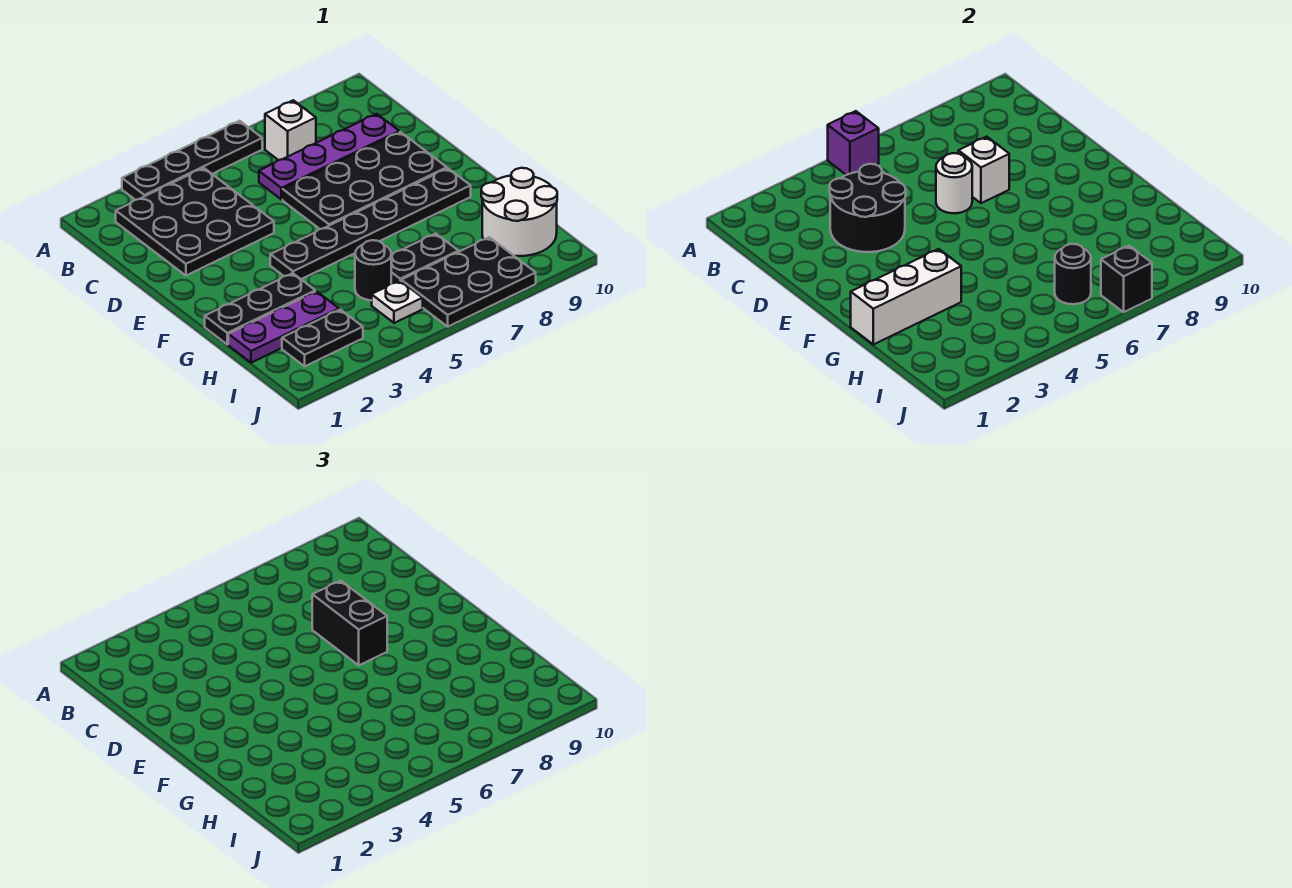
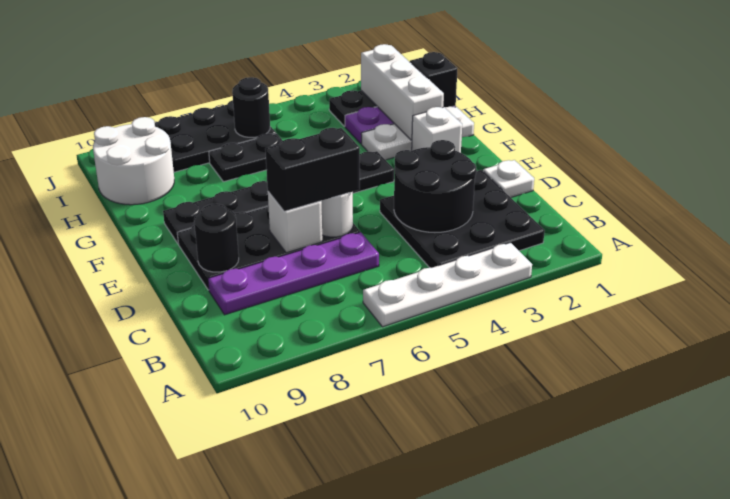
black 1x4 plate [122,121,262,200] -> white 1x4 plate [363,243,532,327]
purple 1x1 brick [828,111,879,175] -> none
white 1x1 brick [265,100,316,160] -> white 1x1 brick moved to [412,107,462,153]
black 1x2 brick [312,581,387,665] -> black 1x2 brick turned to [265,128,360,211]
black 1x3 plate [205,273,315,345] -> white 1x3 plate [361,107,474,160]
white 1x3 brick [851,249,961,345] -> white 1x3 brick turned to [361,44,444,140]
black 1x1 round brick [355,240,391,300] -> black 1x1 round brick moved to [194,204,239,272]
white 1x1 plate [372,281,423,323] -> white 1x1 plate moved to [483,160,534,197]
black 1x1 brick [1101,246,1152,312] -> black 1x1 brick moved to [410,52,457,107]

